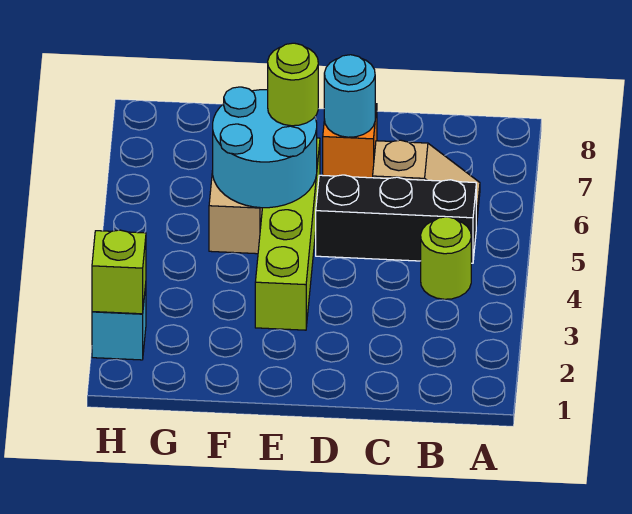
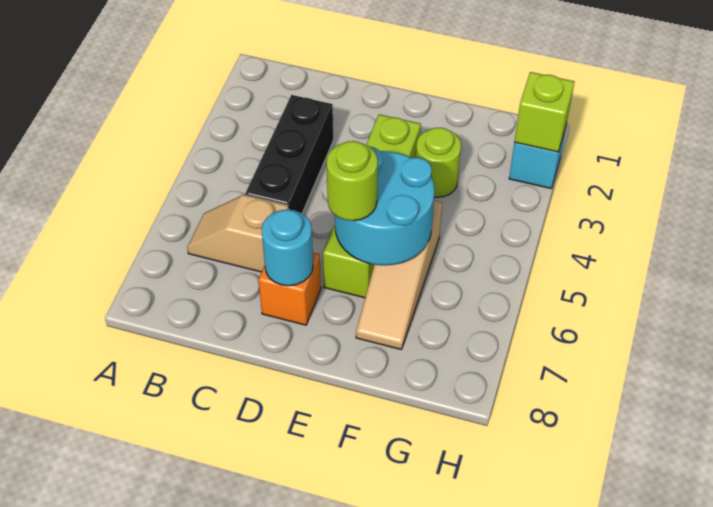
lime 1x1 round brick [421,217,471,299] -> lime 1x1 round brick moved to [416,128,461,198]
black 1x3 brick [316,175,476,263] -> black 1x3 brick turned to [245,95,333,213]

